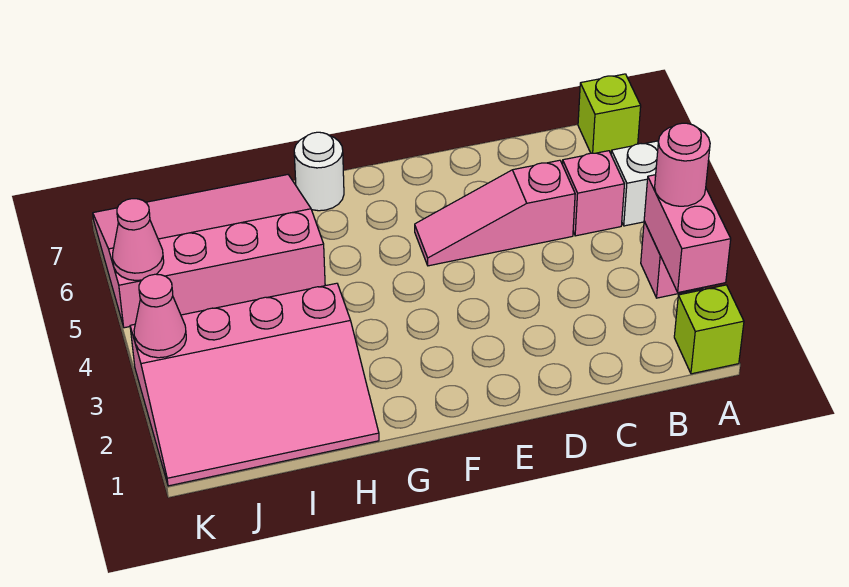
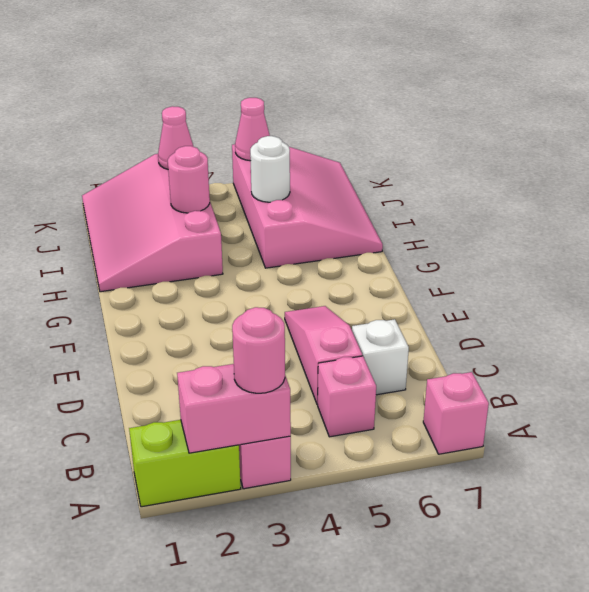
lime 1x1 brick [674,285,744,374] -> lime 1x2 brick [129,420,241,507]
white 1x1 brick [611,141,658,226] -> white 1x1 brick moved to [352,319,409,395]
lime 1x1 brick [578,74,641,153] -> pink 1x1 brick [423,372,489,454]
white 1x1 round brick [294,132,344,211] -> white 1x1 round brick moved to [250,136,290,202]
none -> pink 1x1 round brick [168,146,210,213]

